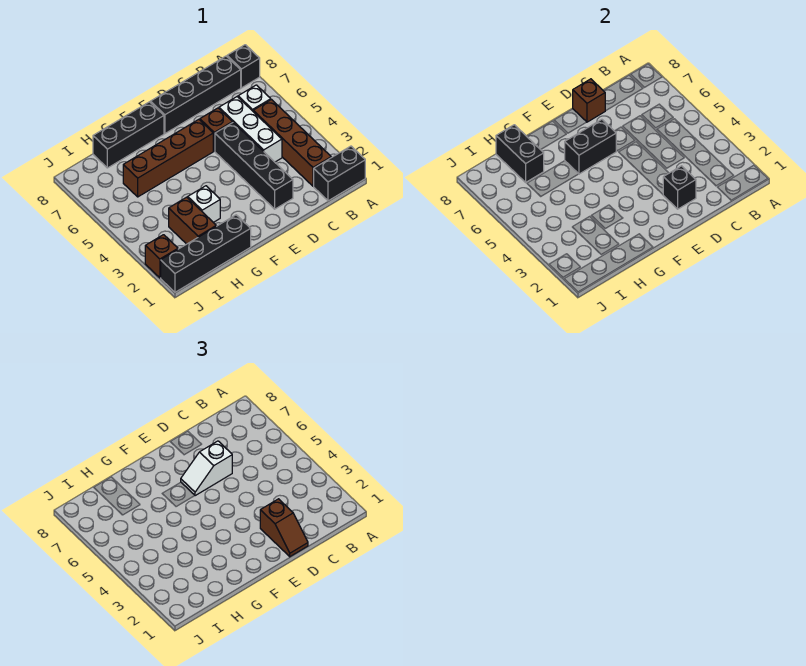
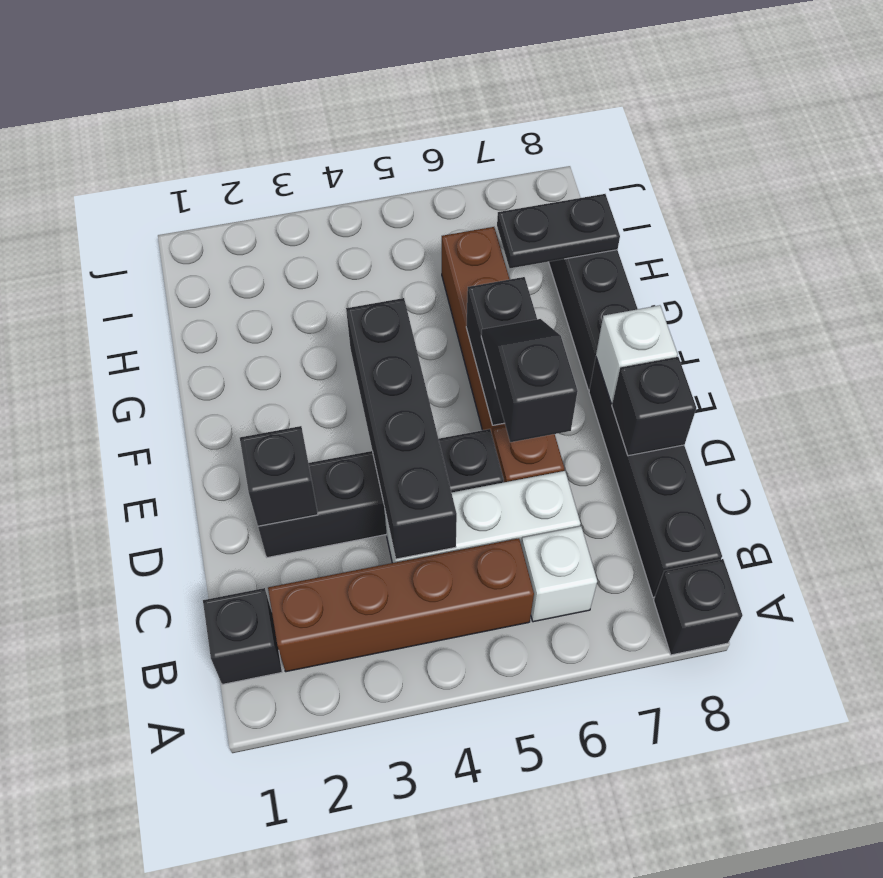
black 1x2 brick [314,146,365,201] -> black 1x1 brick [203,588,282,684]
brown 1x2 slope [260,499,308,557] -> none
white 1x2 slope [181,441,232,496] -> black 1x2 slope [481,319,578,442]
brown 1x1 brick [573,79,605,122] -> black 1x1 brick [612,357,696,456]
black 1x4 brick [161,215,251,292] -> black 1x4 brick moved to [346,298,457,559]
white 1x1 brick [188,186,220,222] -> white 1x1 brick moved to [596,305,677,403]
brown 1x2 brick [169,197,216,244] -> none
black 1x2 brick [496,125,544,182] -> black 1x2 plate [497,194,620,268]
brown 1x1 brick [145,235,178,278] -> none

